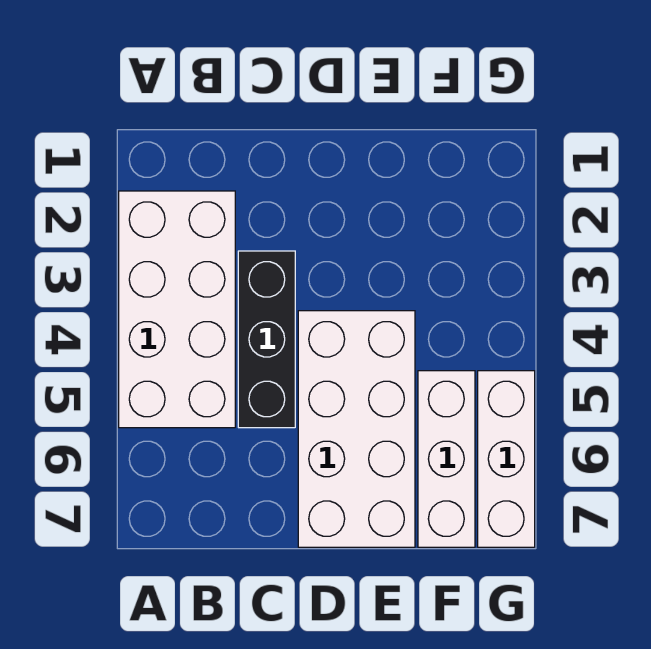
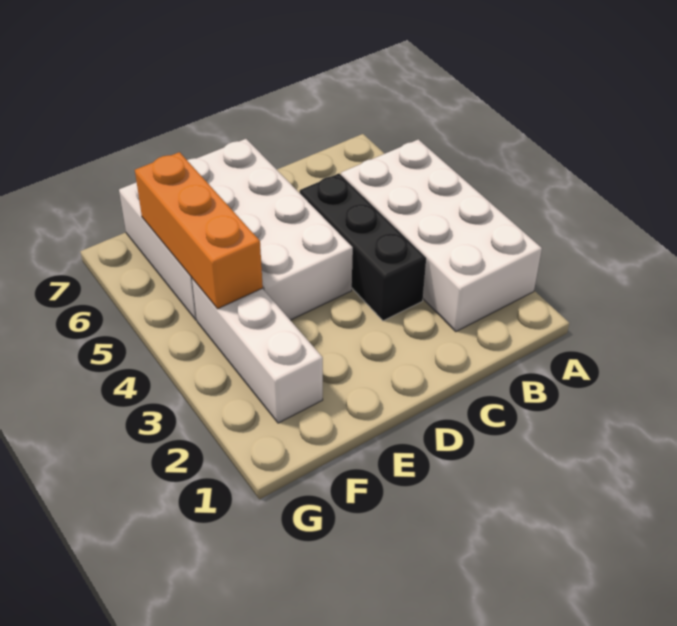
none -> orange 1x3 brick [135,152,263,309]
white 1x3 brick [478,371,535,547] -> white 1x3 brick moved to [192,279,323,423]

